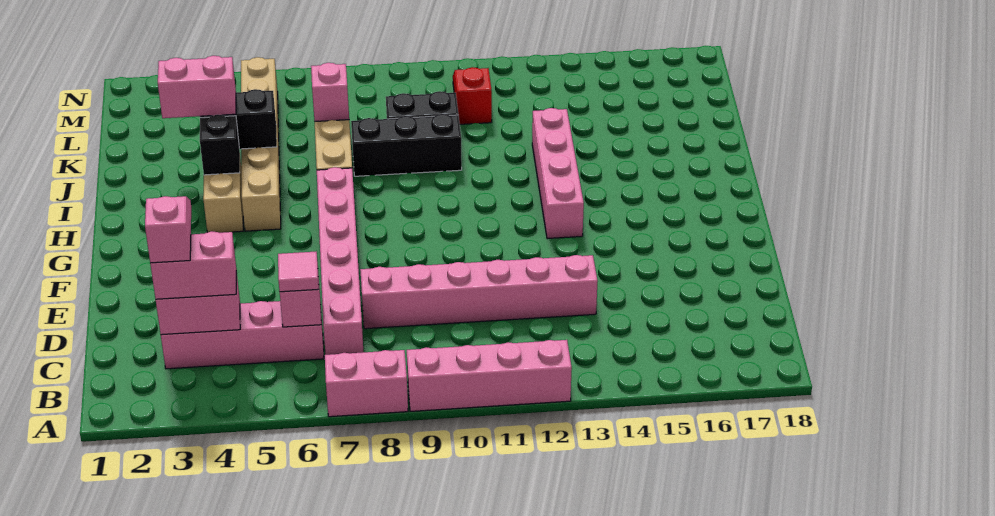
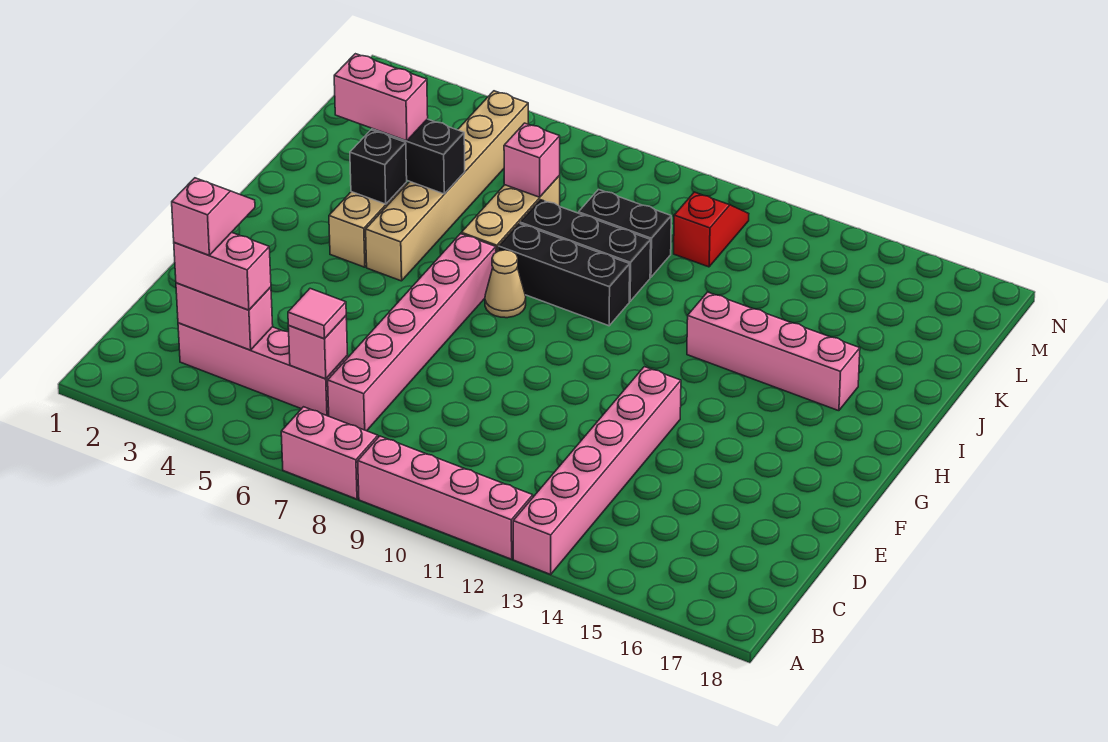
pink 1x6 brick [360,255,598,329] -> pink 1x6 brick turned to [513,367,681,574]
pink 1x4 brick [532,108,584,239] -> pink 1x4 brick turned to [687,292,860,411]
none -> tan 1x1 cone [485,250,526,318]
none -> black 1x3 brick [499,223,630,326]

